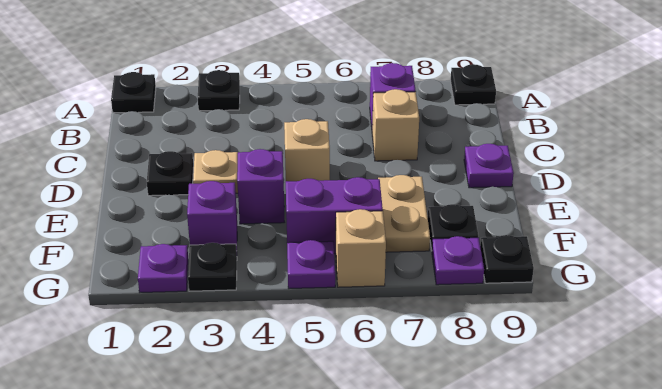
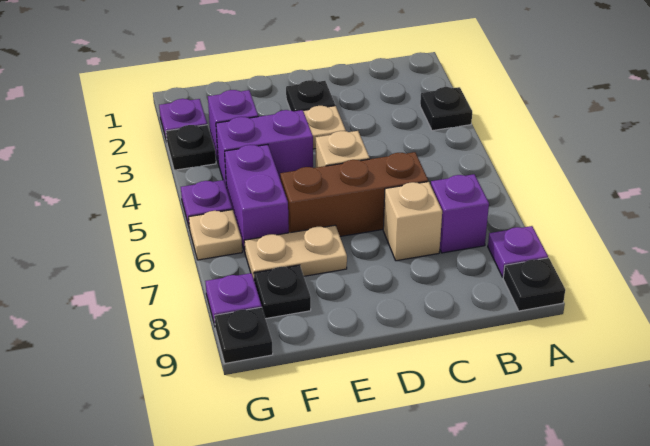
black 1x1 plate [111,72,156,113] -> none
none -> brown 1x3 brick [280,152,428,236]
purple 1x1 plate [464,144,514,188] -> purple 1x1 plate moved to [488,226,548,277]
purple 1x1 brick [237,149,284,224] -> purple 1x2 brick [216,110,313,188]
tan 1x1 brick [336,209,386,287] -> tan 1x1 plate [189,210,242,260]

